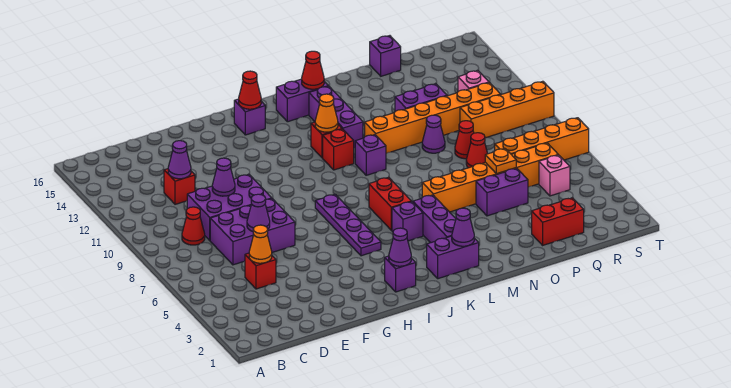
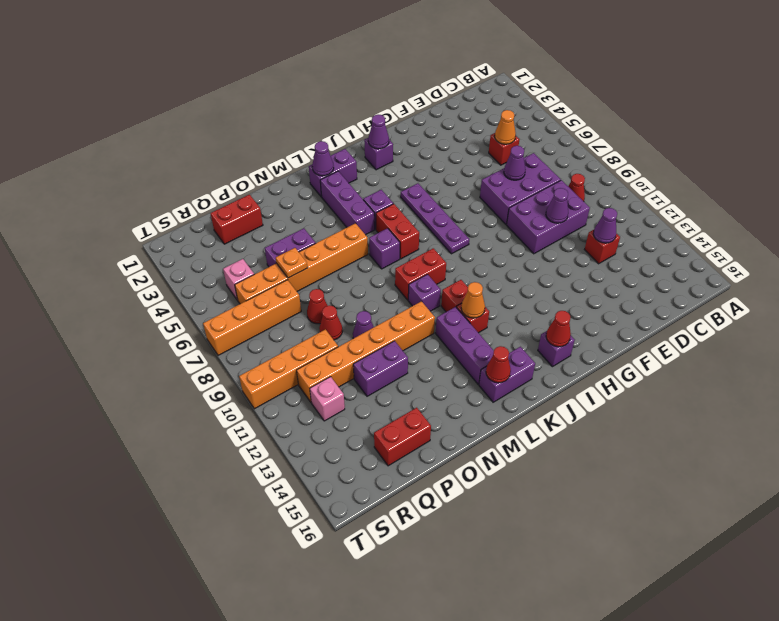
none -> red 1x2 brick [395,248,446,300]
none -> red 1x2 brick [374,408,431,466]
purple 1x1 brick [370,36,401,76] -> purple 1x1 brick moved to [369,228,400,269]

